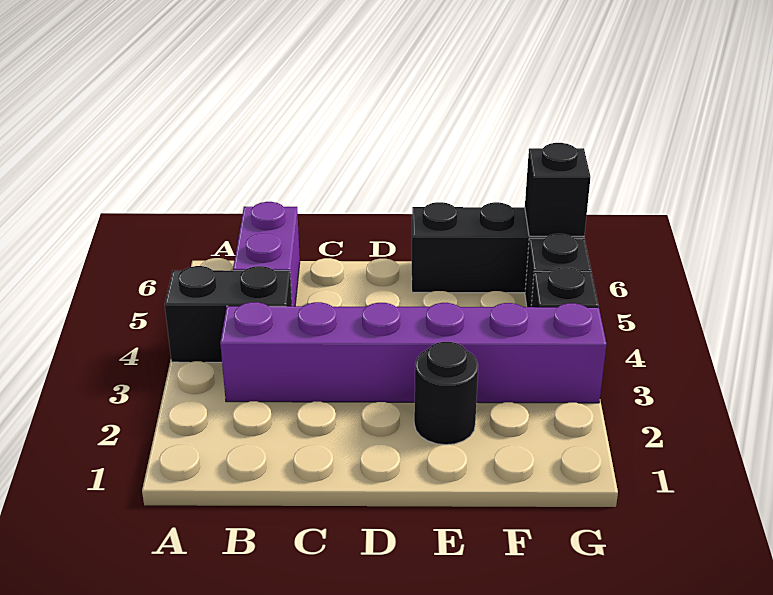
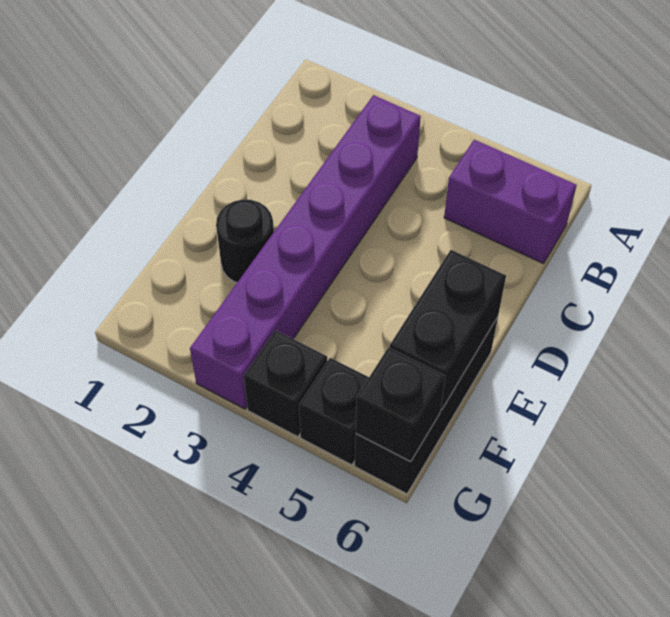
black 1x2 brick [165,266,292,362] -> black 1x2 brick moved to [390,250,506,410]

